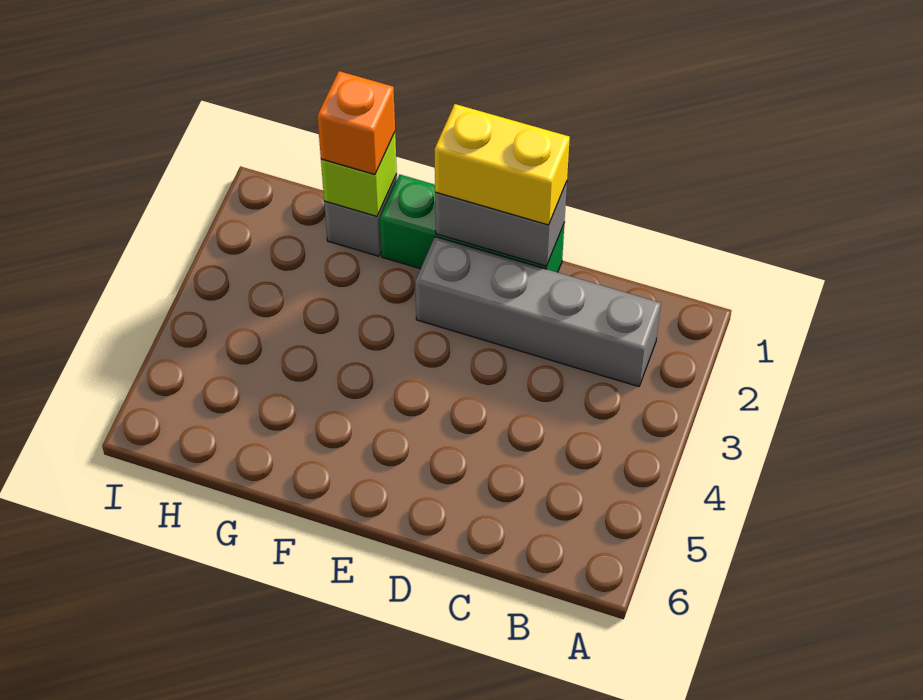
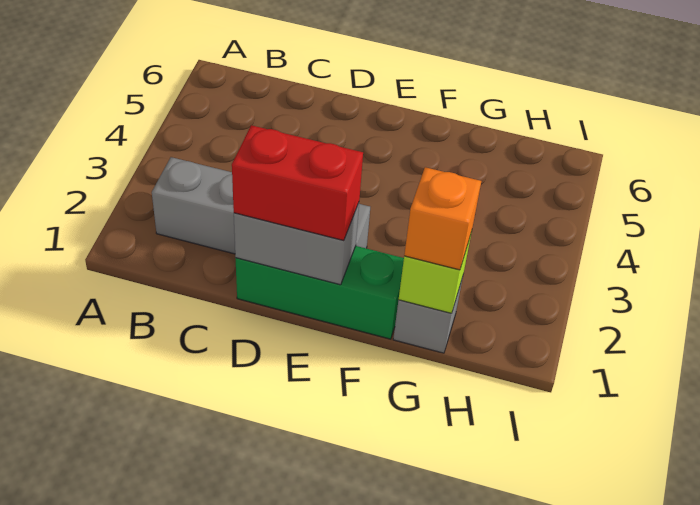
yellow 1x2 brick [435,104,570,225] -> red 1x2 brick [232,125,363,241]

